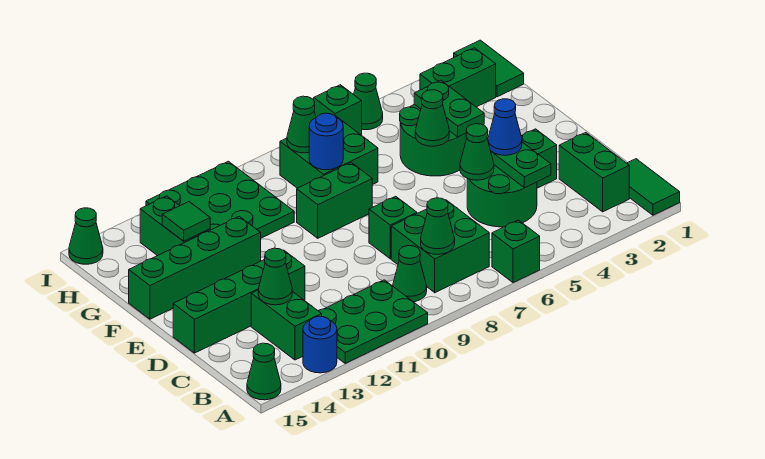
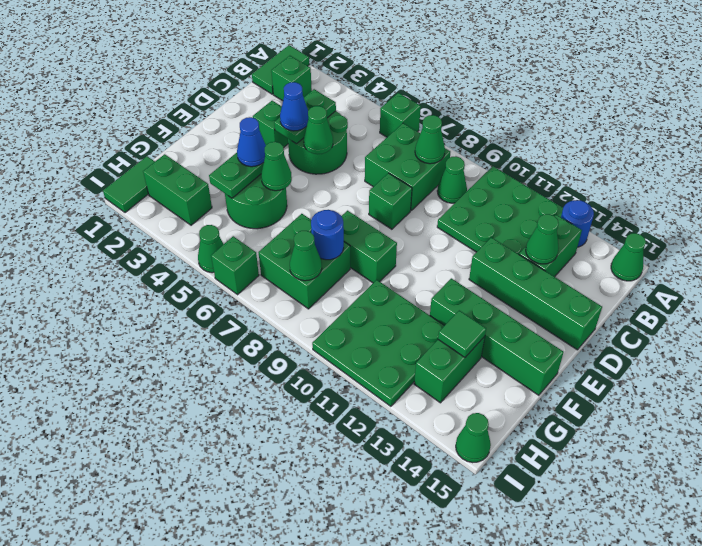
green 2x3 plate [318,280,428,363] -> green 3x3 plate [437,166,563,254]
green 1x2 brick [559,133,629,212] -> green 1x1 brick [271,56,312,101]
none -> blue 1x1 cone [237,117,266,167]

